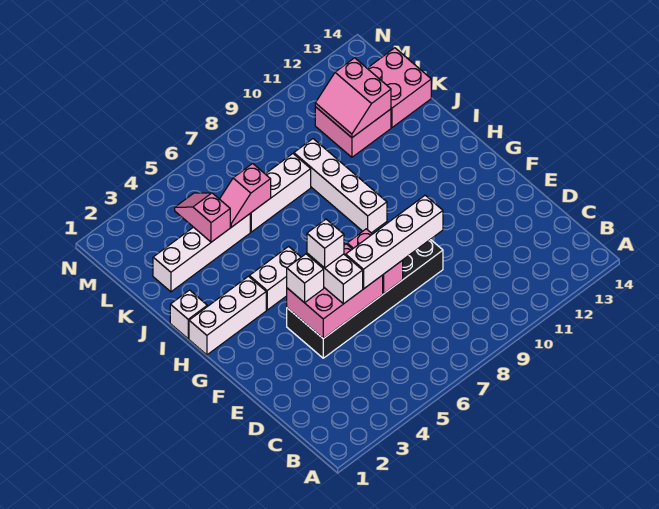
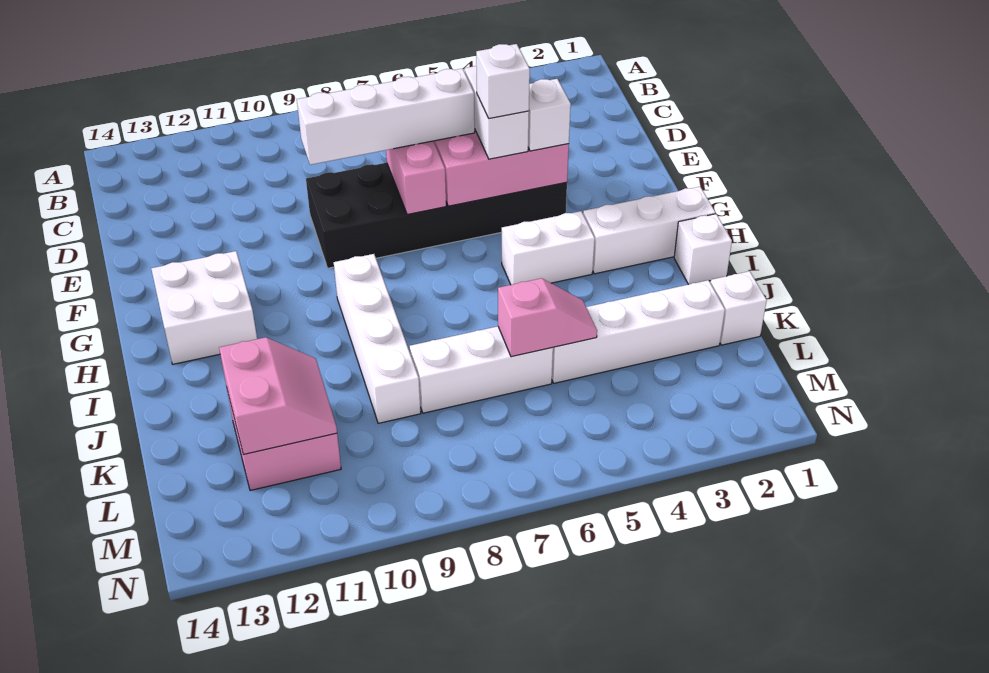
none -> white 2x2 brick [151,251,257,364]
none -> white 1x1 brick [710,271,767,345]
pink 1x2 slope [175,193,230,242] -> none
pink 2x2 brick [367,48,431,127] -> none

